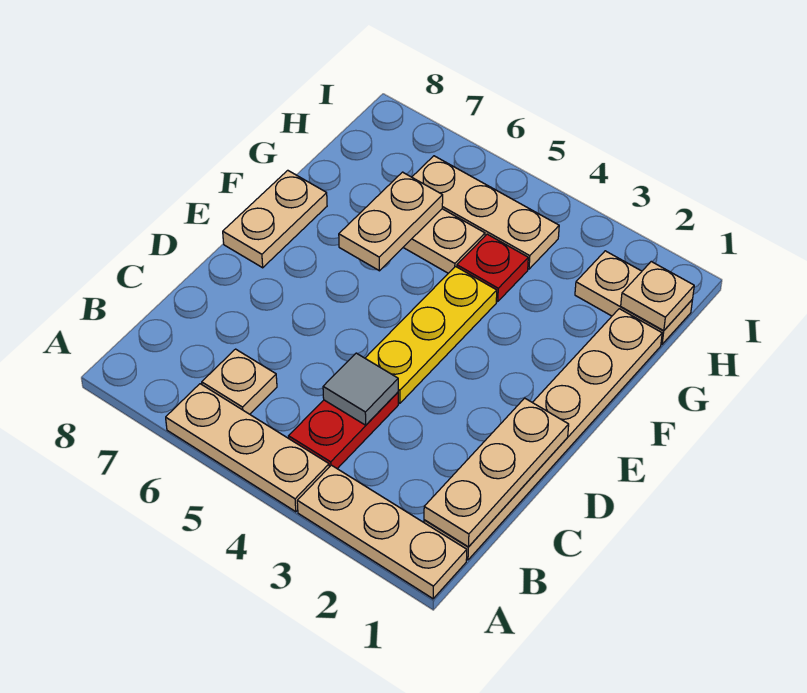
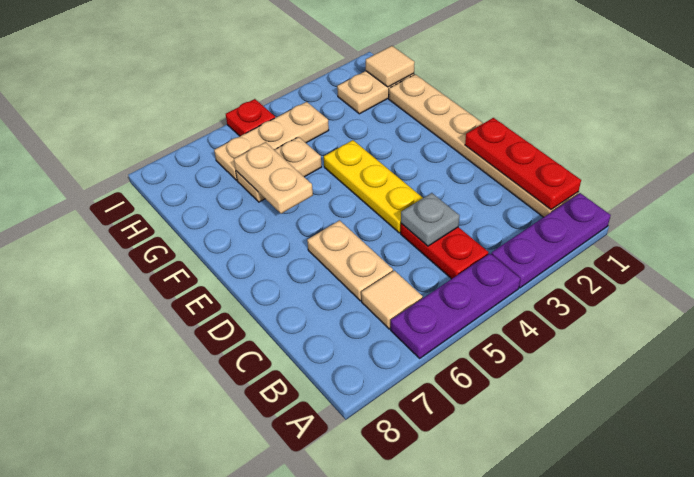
tan 1x3 plate [297,465,467,599] -> purple 1x3 plate [491,193,611,288]
tan 1x3 plate [166,384,329,512] -> purple 1x3 plate [391,254,520,358]
tan 1x3 plate [424,398,569,547] -> red 1x3 plate [465,118,581,210]
tan 1x1 plate [202,349,277,414] -> tan 1x1 tile [361,271,423,329]
grey 1x1 tile [323,353,398,425] -> grey 1x1 plate [401,193,459,246]
tan 1x2 plate [223,170,327,268] -> tan 1x2 plate moved to [307,220,393,301]
red 1x1 plate [457,234,528,302] -> red 1x1 plate moved to [226,99,275,136]
tan 1x1 plate [621,262,694,331] -> tan 1x1 tile [366,46,415,87]

